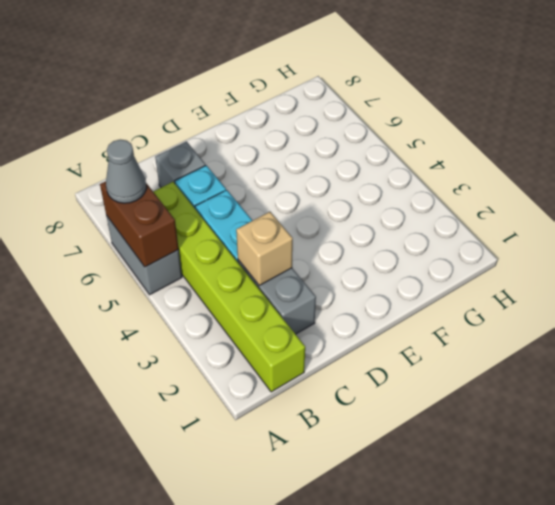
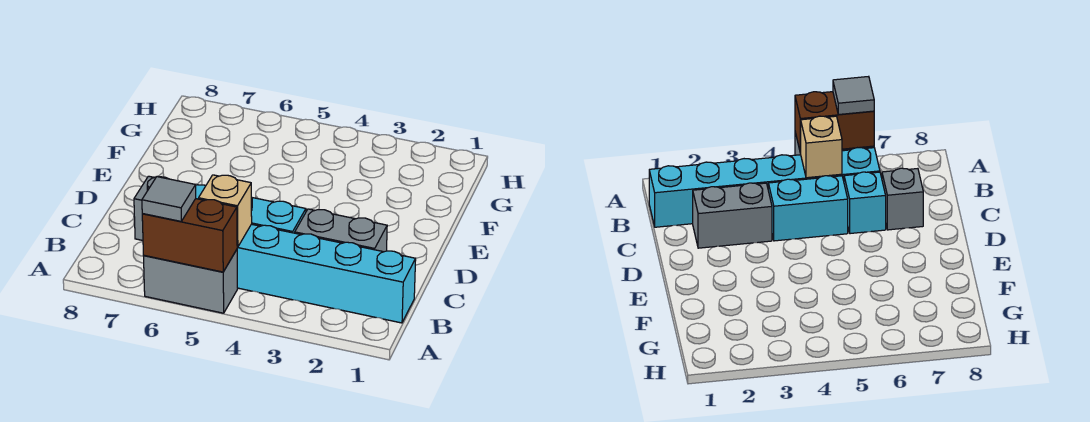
grey 1x1 cone [106,140,146,203] -> grey 1x1 tile [142,177,196,221]
lime 1x6 brick [153,182,305,392] -> cyan 1x6 brick [237,224,416,323]
tan 1x1 brick [236,212,293,285] -> tan 1x1 brick moved to [199,175,252,247]

